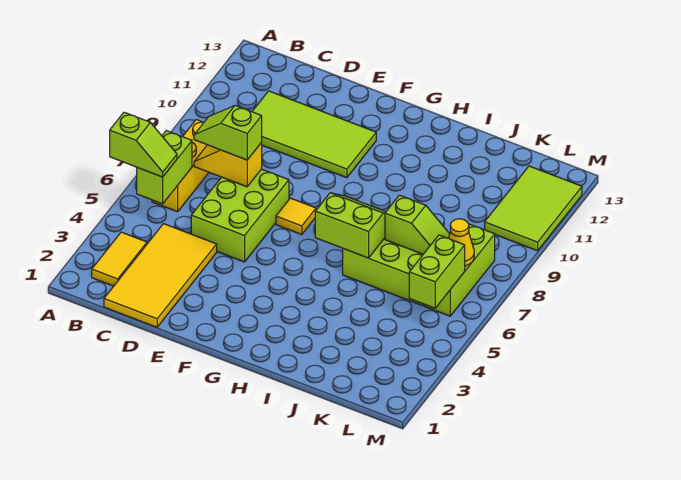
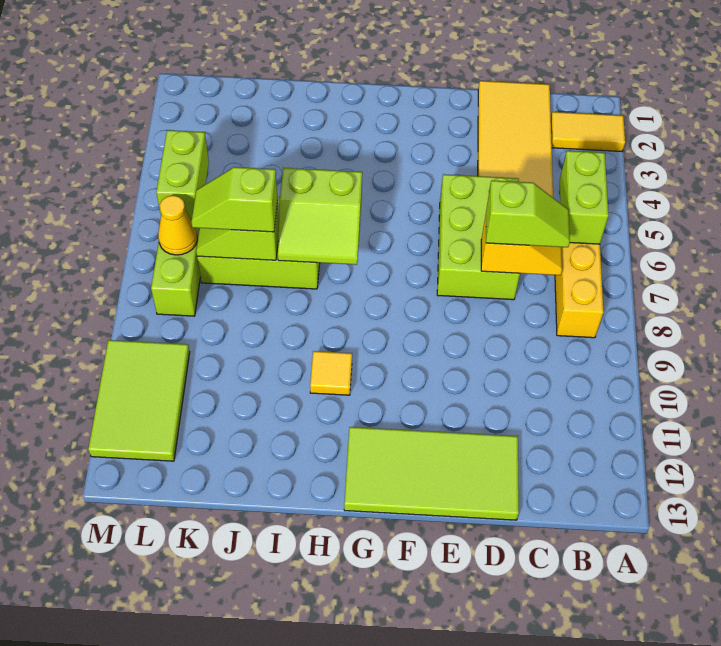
lime 1x2 slope [110,112,177,177] -> lime 1x2 slope moved to [191,167,278,232]
yellow 1x2 tile [92,232,147,286] -> yellow 1x2 tile turned to [551,112,625,151]
lime 2x4 tile [252,91,376,178] -> lime 2x4 tile moved to [344,427,519,520]
yellow 1x1 tile [276,198,316,235] -> yellow 1x1 tile moved to [310,351,352,395]

